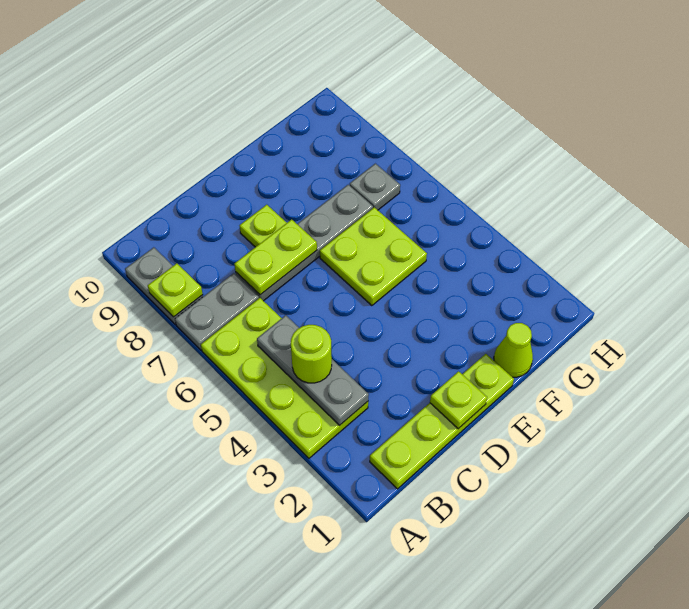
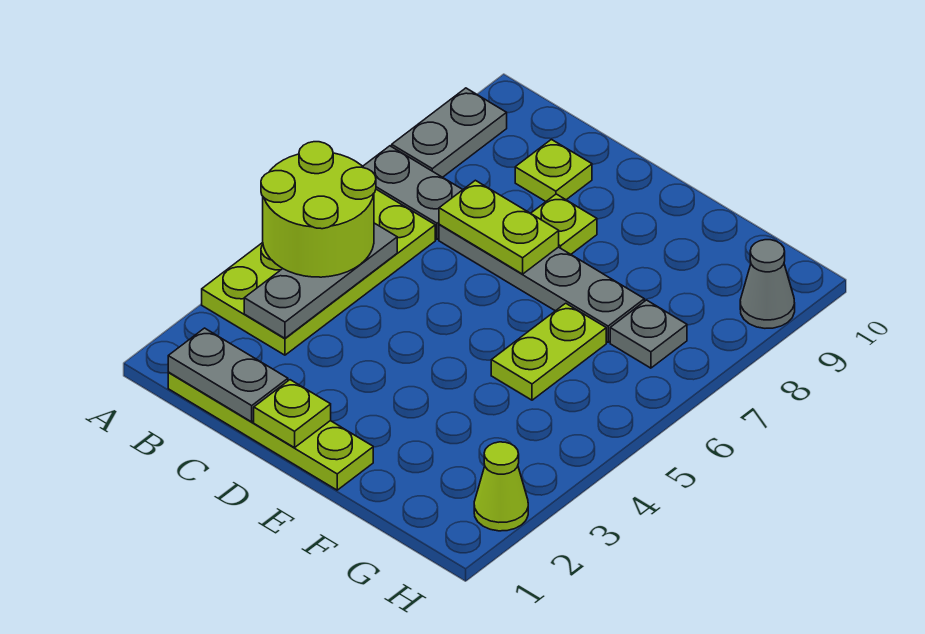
lime 1x1 plate [148,263,203,317] -> lime 1x1 plate moved to [515,139,592,201]
none -> grey 1x2 plate [168,328,288,422]
lime 1x1 round brick [291,325,332,383] -> lime 2x2 round brick [261,142,376,277]
lime 2x2 plate [320,207,427,306] -> lime 1x2 plate [491,303,606,400]
lime 1x1 cone [494,323,533,377] -> lime 1x1 cone moved to [474,442,528,531]
none -> grey 1x1 cone [740,240,795,328]

